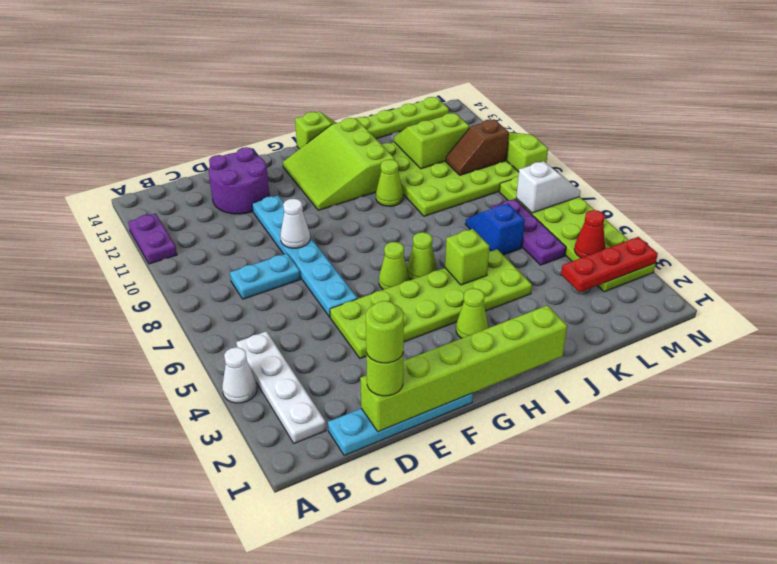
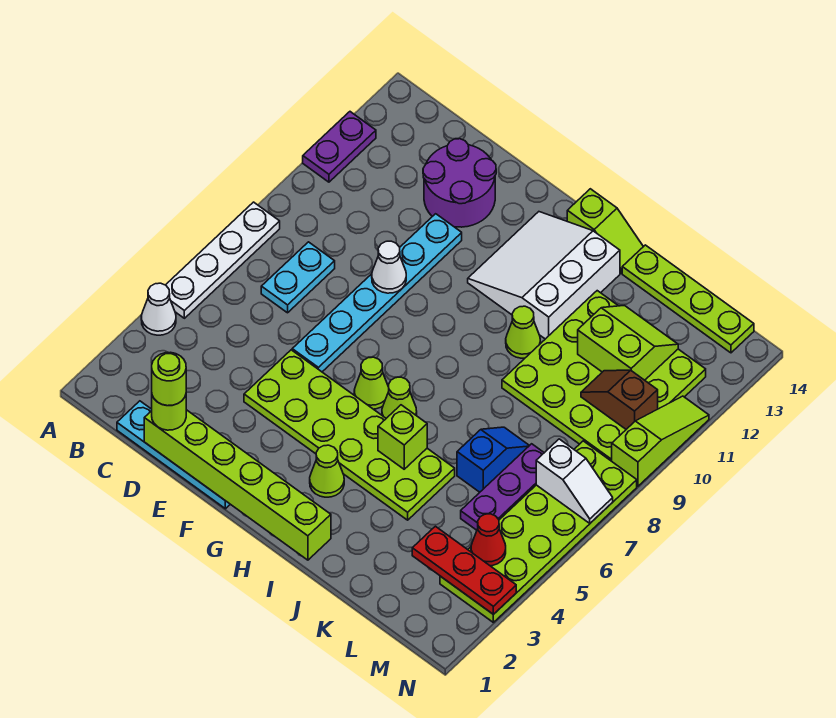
white 1x4 plate [236,331,326,443] -> white 1x4 plate moved to [166,202,280,318]
cyan 1x2 plate [230,254,300,299] -> cyan 1x2 plate turned to [261,242,335,313]
lime 3x3 slope [283,118,395,210] -> white 3x3 slope [468,212,620,339]

